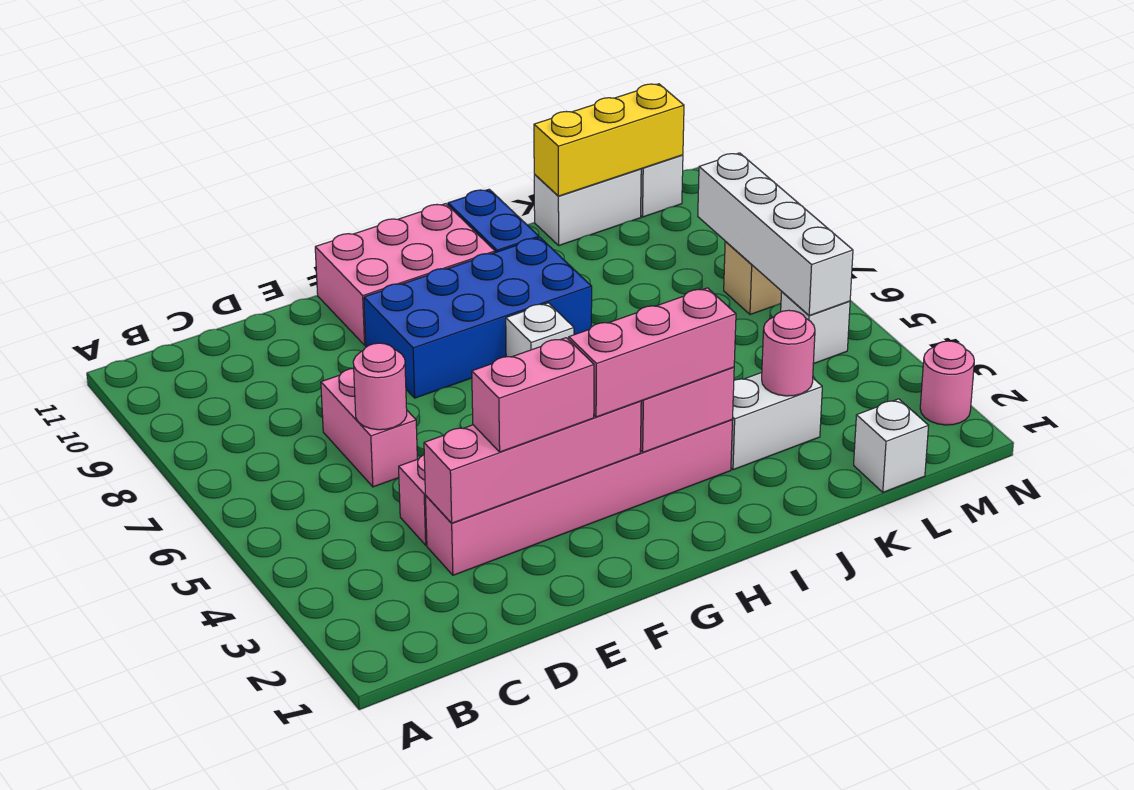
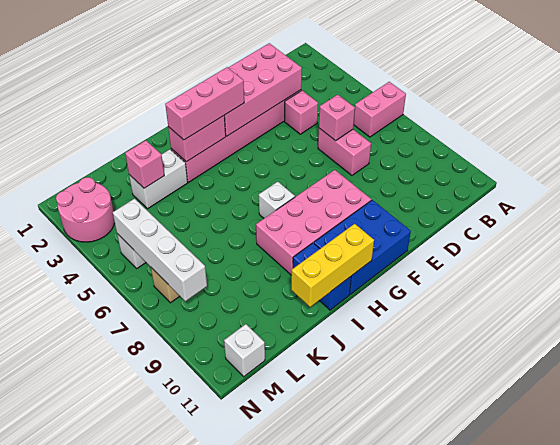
pink 1x4 brick [424,401,641,523] -> pink 2x4 brick [224,43,302,136]
pink 1x1 round brick [353,343,407,430] -> pink 1x1 brick [319,95,355,141]
pink 1x2 brick [472,338,594,452] -> pink 1x2 brick moved to [354,82,406,137]
blue 2x4 brick [364,238,592,398] -> pink 2x4 brick [256,170,371,275]
pink 2x3 brick [315,204,495,345] -> blue 2x3 brick [314,200,411,294]
pink 1x1 round brick [762,310,815,396] -> pink 1x1 brick [125,140,164,188]
white 1x2 brick [534,169,641,245] -> none
yellow 1x3 brick [534,84,684,196] -> yellow 1x3 brick moved to [291,224,374,307]
white 1x1 brick [854,399,929,492] -> none
pink 1x1 round brick [920,341,974,425] -> pink 2x2 round brick [56,177,115,242]

